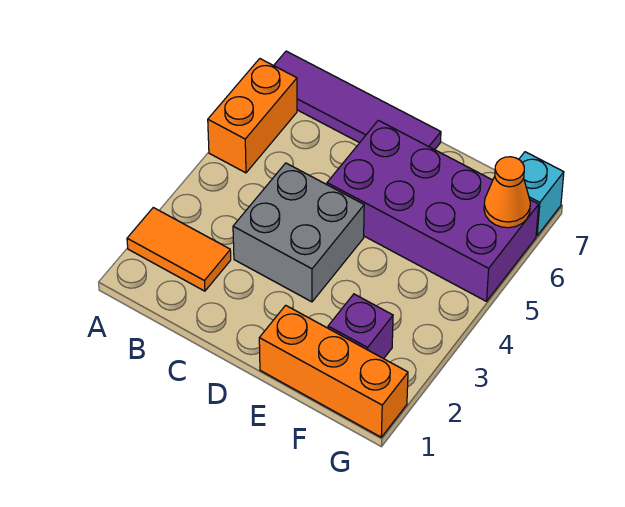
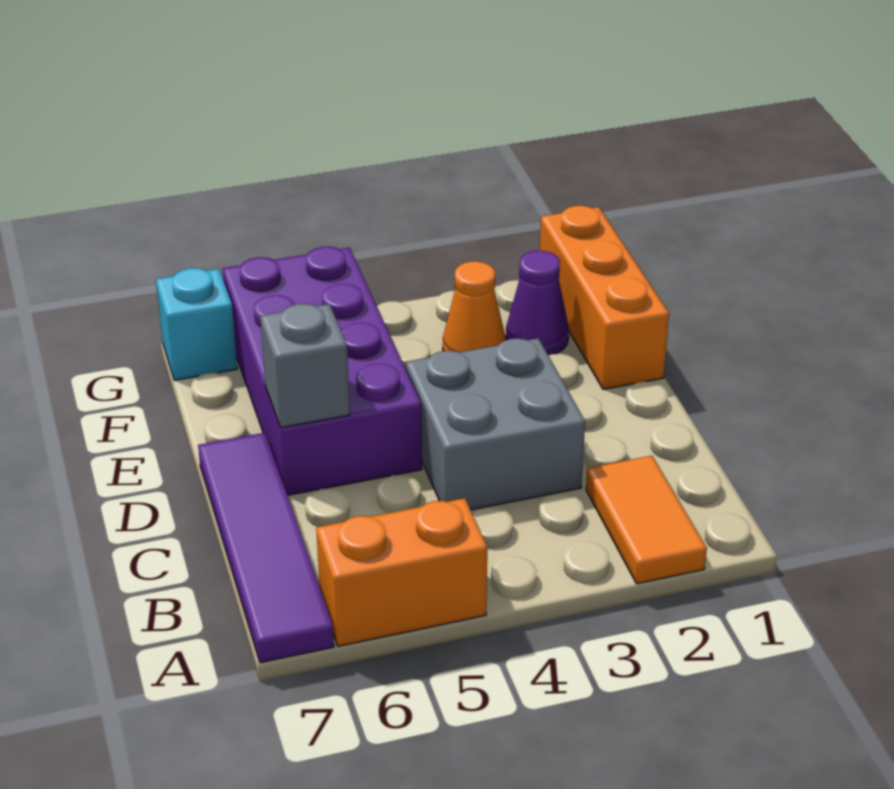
none -> grey 1x1 brick [260,304,350,428]
purple 1x1 brick [328,294,393,359] -> purple 1x1 cone [506,251,569,355]
orange 1x1 cone [484,157,530,228] -> orange 1x1 cone moved to [443,261,506,352]

